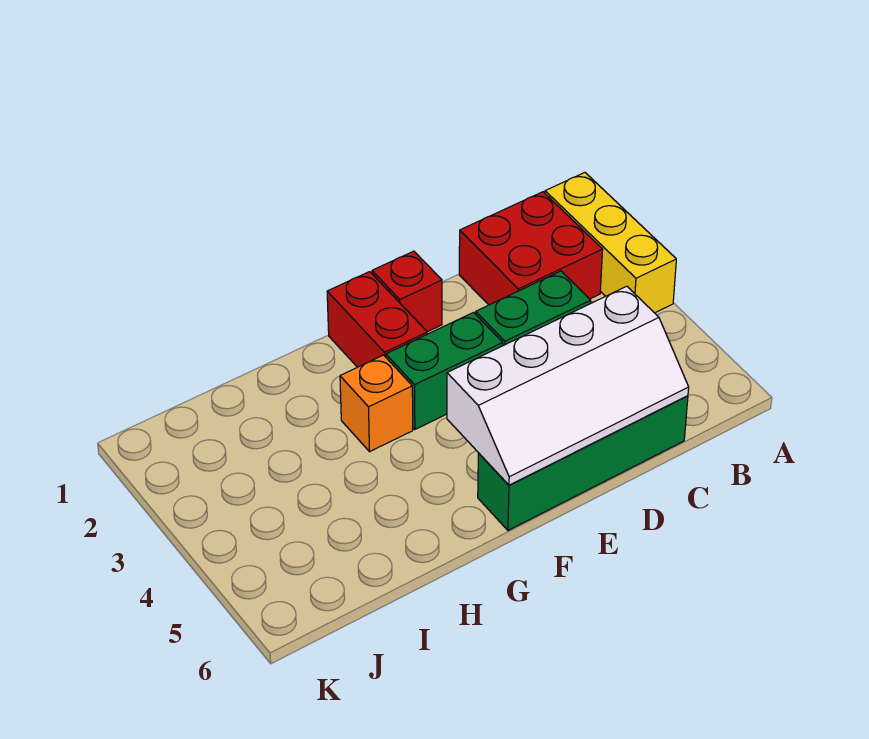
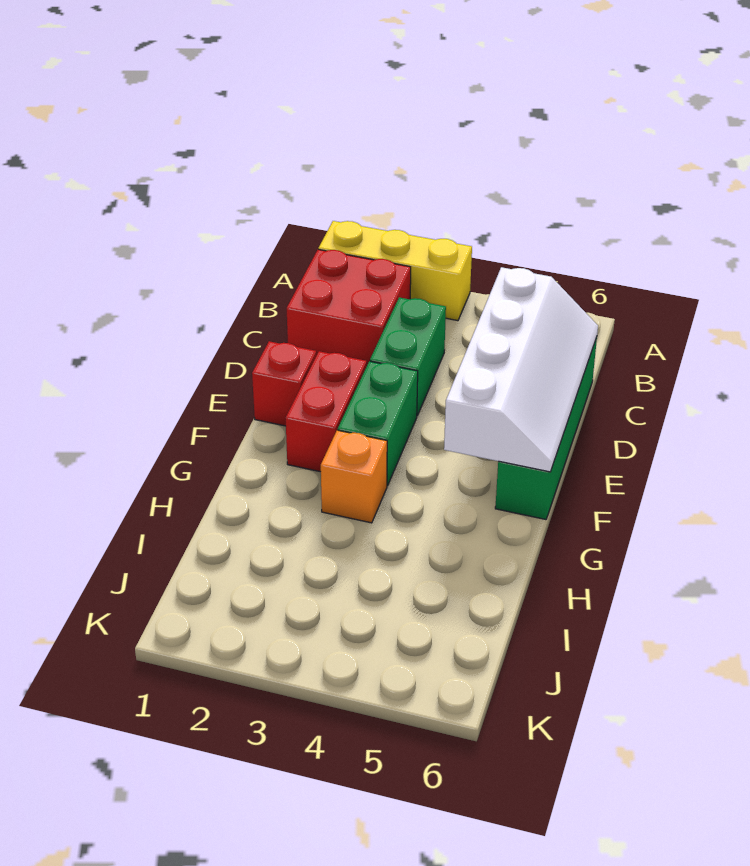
red 1x2 brick [327,272,427,367] -> red 1x2 brick turned to [285,351,367,472]

